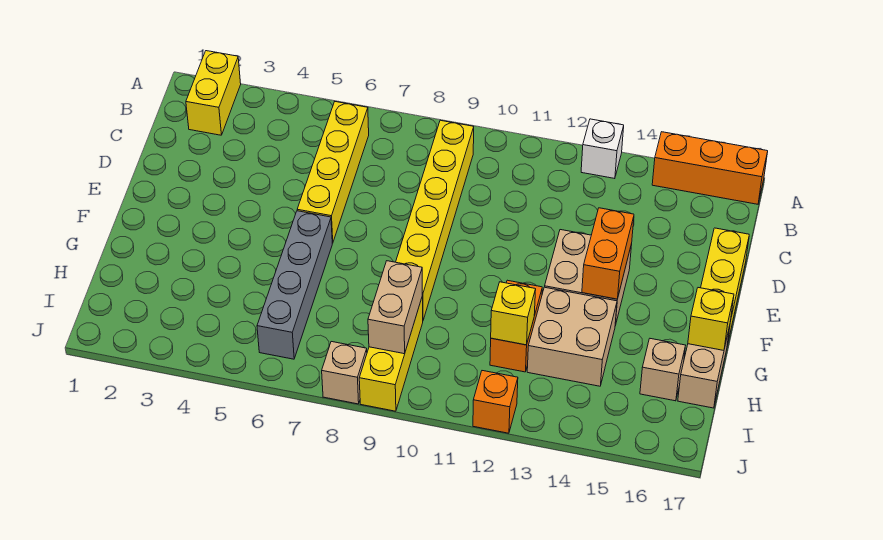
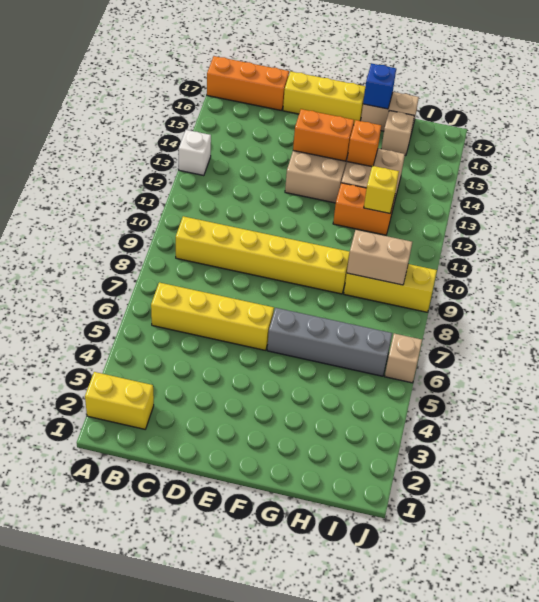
orange 1x3 brick [652,132,768,204] -> orange 1x3 brick turned to [207,56,289,111]
yellow 1x1 brick [688,288,734,350] -> blue 1x1 brick [363,63,396,109]
tan 1x1 brick [322,342,367,404] -> tan 1x1 brick moved to [385,333,422,383]
orange 1x1 brick [473,371,518,433] -> orange 1x1 brick moved to [347,120,381,167]

